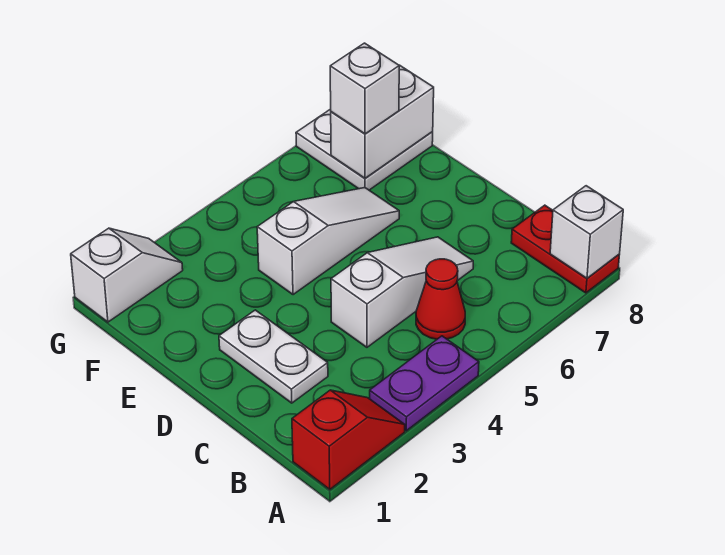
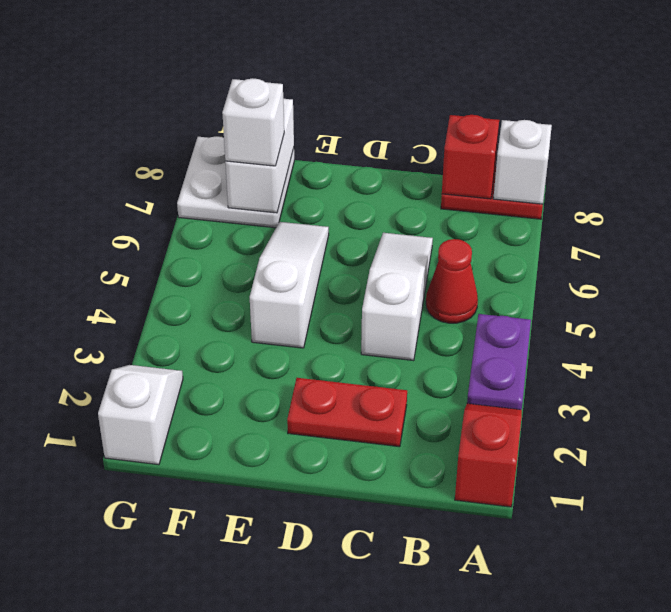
none -> red 1x1 brick [442,115,499,199]
white 1x2 plate [219,310,328,403] -> red 1x2 plate [287,378,407,447]

